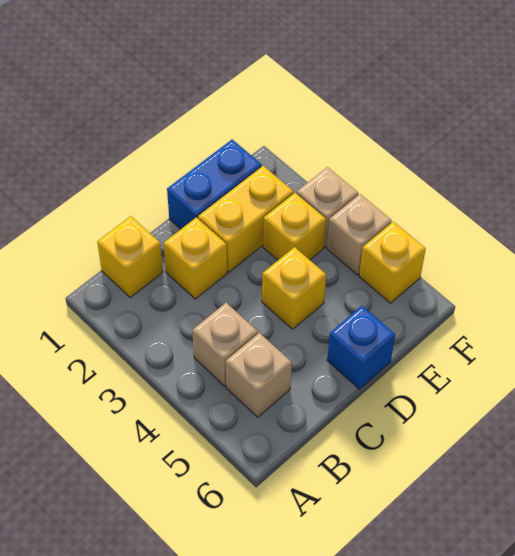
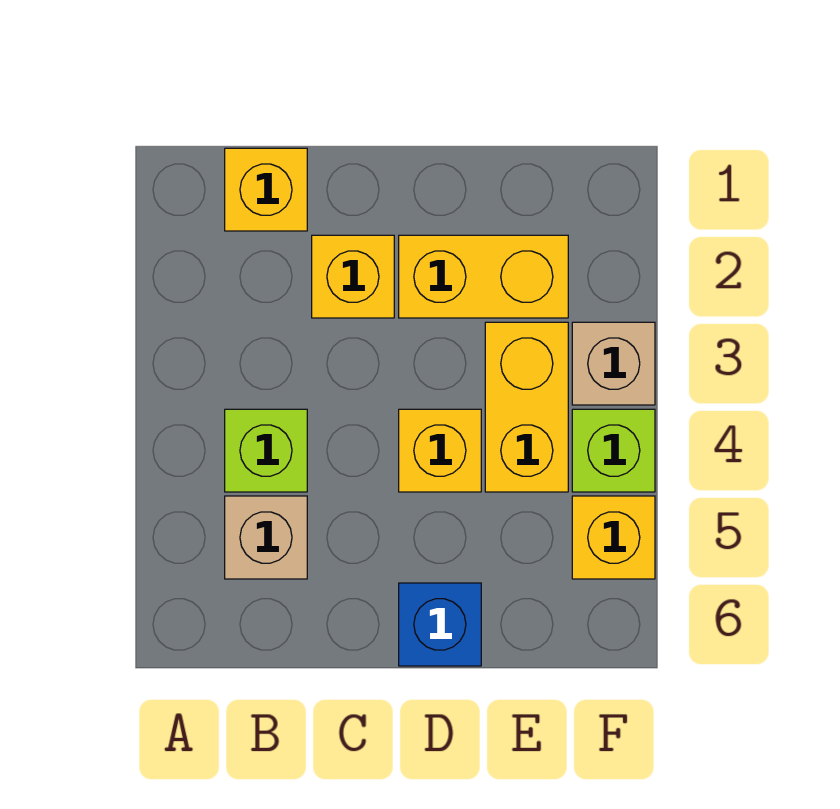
tan 1x1 brick [192,303,258,386] -> lime 1x1 brick [225,409,307,492]
blue 1x2 brick [167,140,262,229] -> none
yellow 1x1 brick [263,193,326,260] -> yellow 1x2 brick [485,322,568,492]
tan 1x1 brick [327,194,392,275] -> lime 1x1 brick [572,409,655,492]

